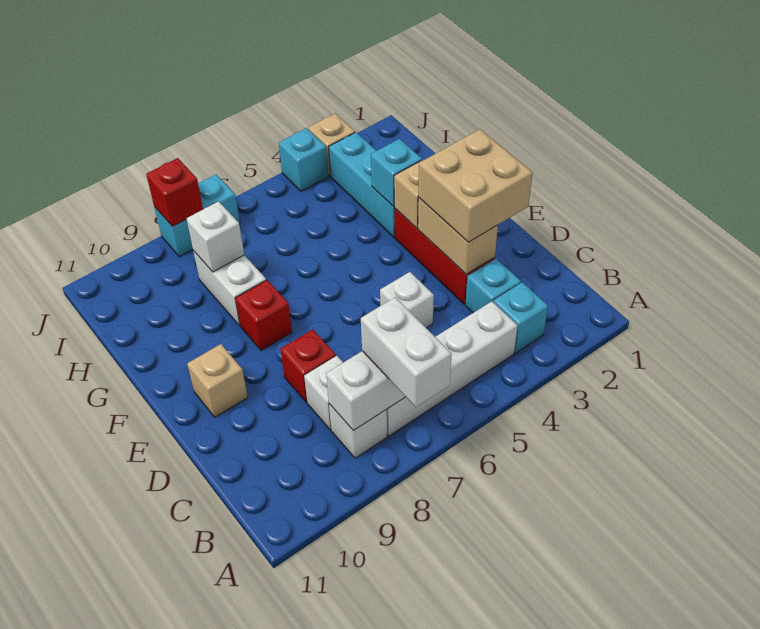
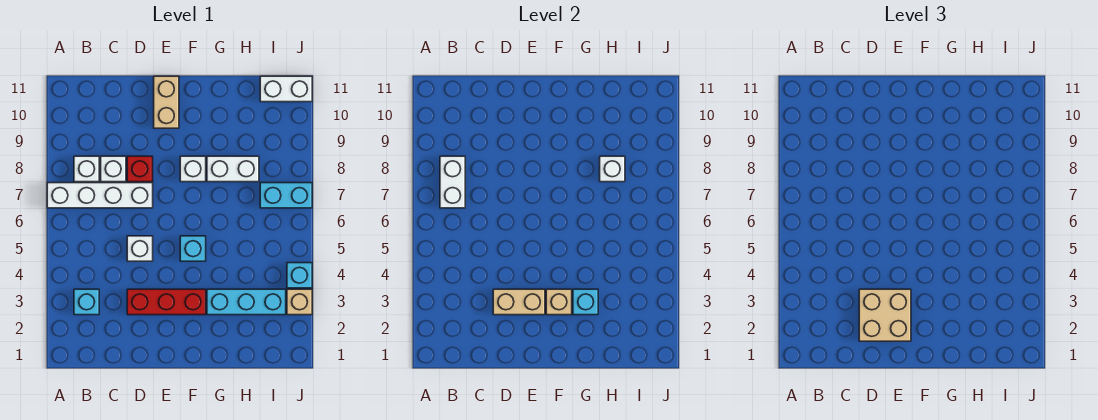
white 1x2 brick [361,297,452,407] -> white 1x2 brick moved to [260,76,312,102]
white 1x4 brick [386,301,518,436] -> white 1x4 brick turned to [47,183,153,208]
cyan 1x1 brick [465,259,521,313] -> cyan 1x1 brick moved to [180,236,206,261]
tan 1x1 brick [187,344,248,417] -> tan 1x2 brick [154,76,179,128]
red 1x1 brick [235,280,292,350] -> white 1x1 brick [180,156,206,182]
cyan 1x2 brick [154,175,240,257] -> cyan 1x2 brick turned to [260,183,312,208]
red 1x1 brick [146,158,203,226] -> none

